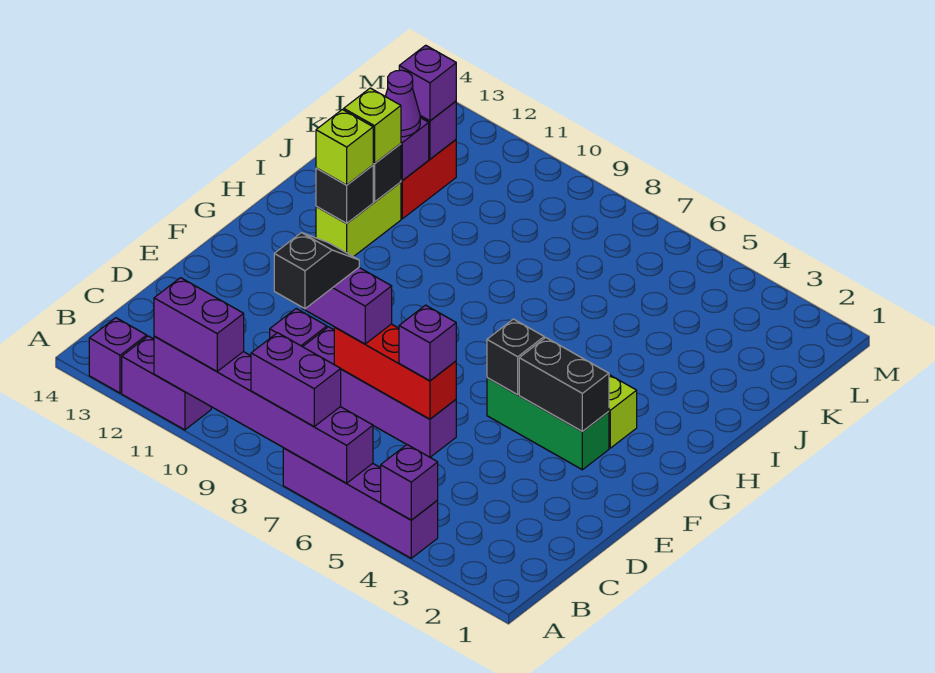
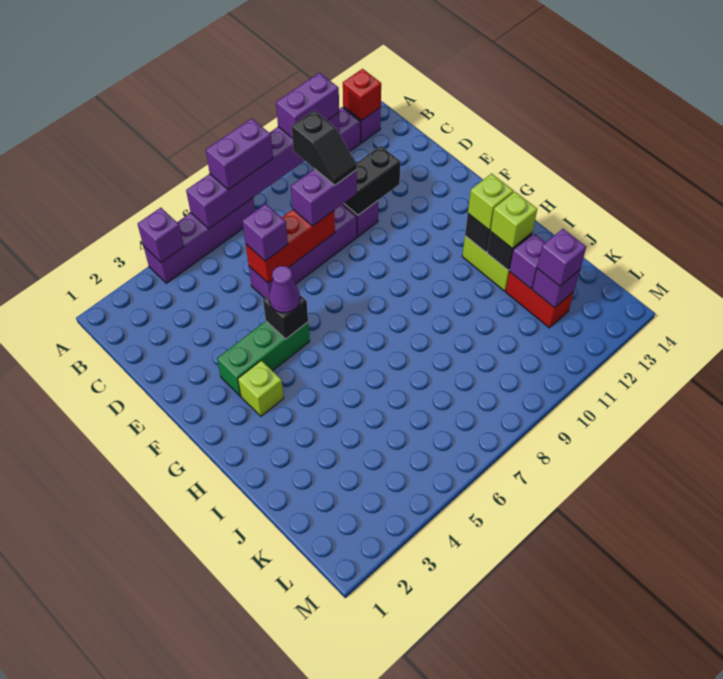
none -> red 1x1 brick [343,69,381,120]
black 1x2 brick [519,338,609,432] -> black 1x2 brick moved to [344,146,401,215]
purple 1x1 cone [385,70,420,137] -> purple 1x1 cone moved to [269,266,300,313]

